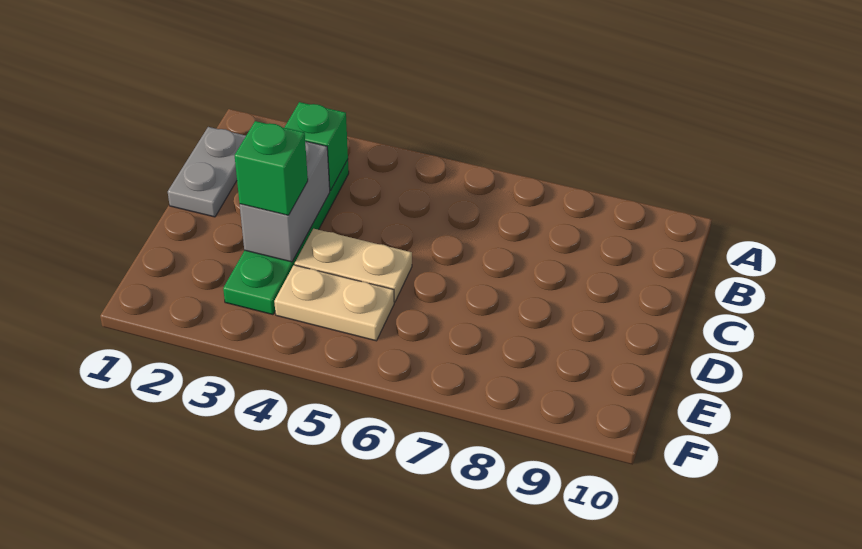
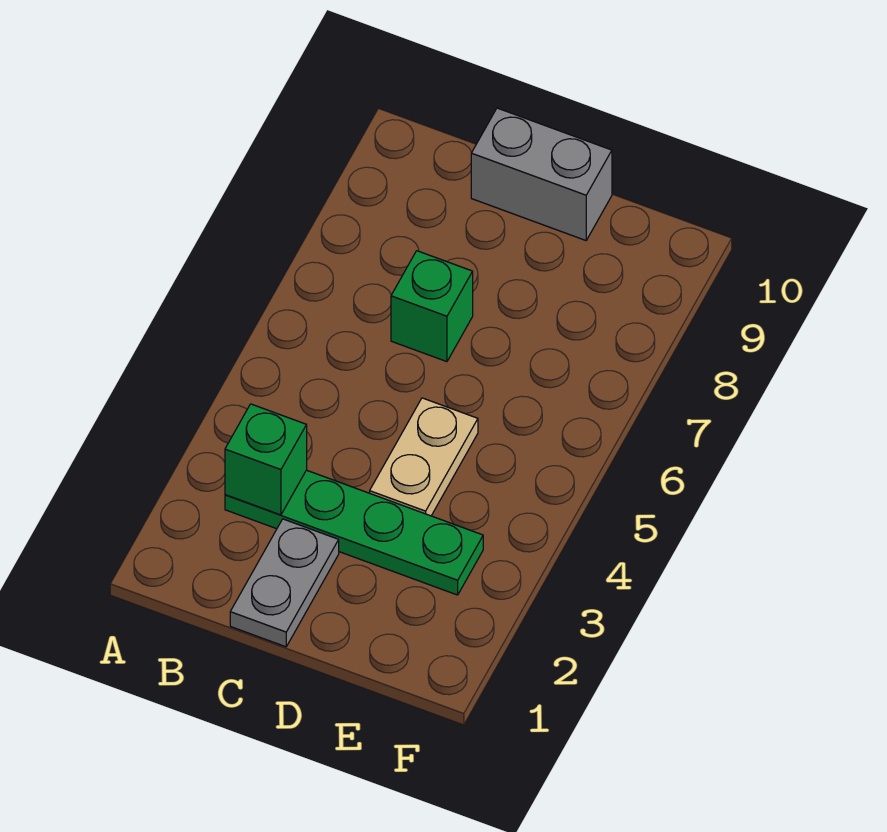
grey 1x2 plate [168,127,246,217] -> grey 1x2 plate turned to [230,519,339,647]
grey 1x2 brick [240,141,330,262] -> grey 1x2 brick moved to [471,108,612,240]
green 1x1 brick [235,121,308,215] -> green 1x1 brick moved to [391,251,473,362]
tan 1x2 plate [274,265,394,341] -> none

